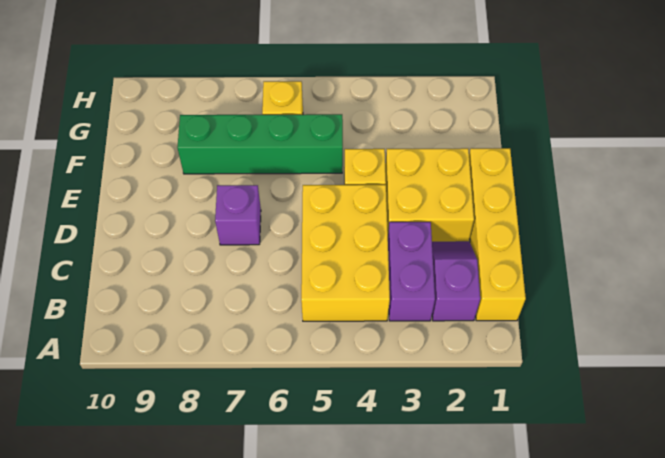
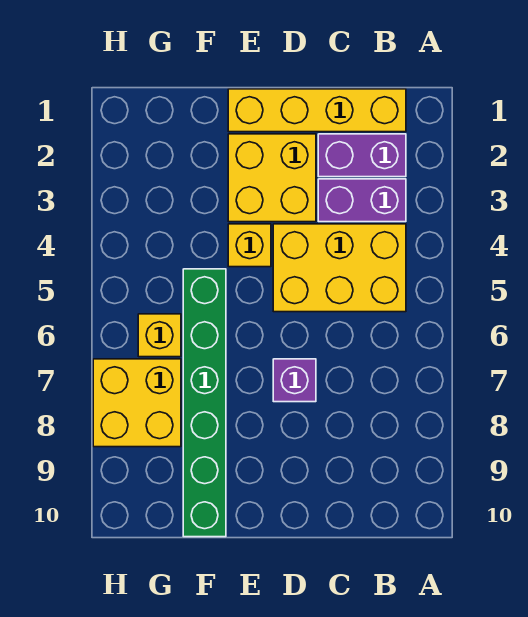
purple 1x2 slope [432,241,480,321] -> purple 1x2 brick [318,134,406,177]
green 1x4 brick [177,114,343,174] -> green 1x6 brick [183,269,226,537]
none -> yellow 2x2 brick [93,359,181,447]

